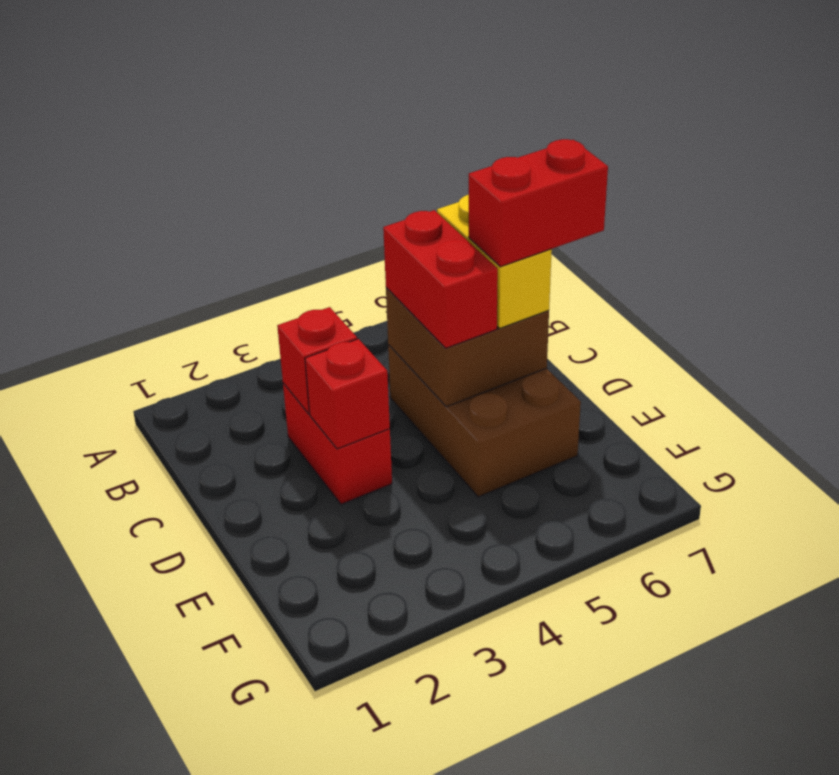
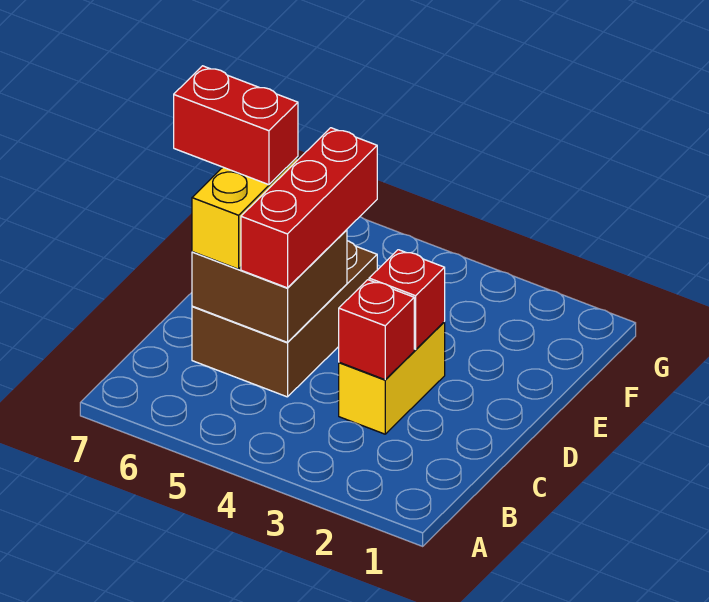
red 1x2 brick [283,383,392,504] -> yellow 1x2 brick [339,322,445,434]
red 1x2 brick [383,210,498,348] -> red 1x3 brick [241,128,377,288]

